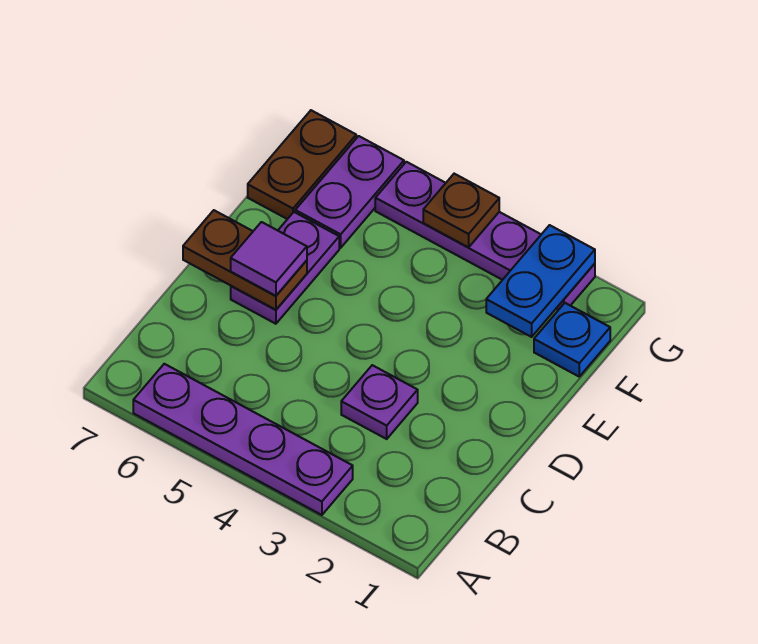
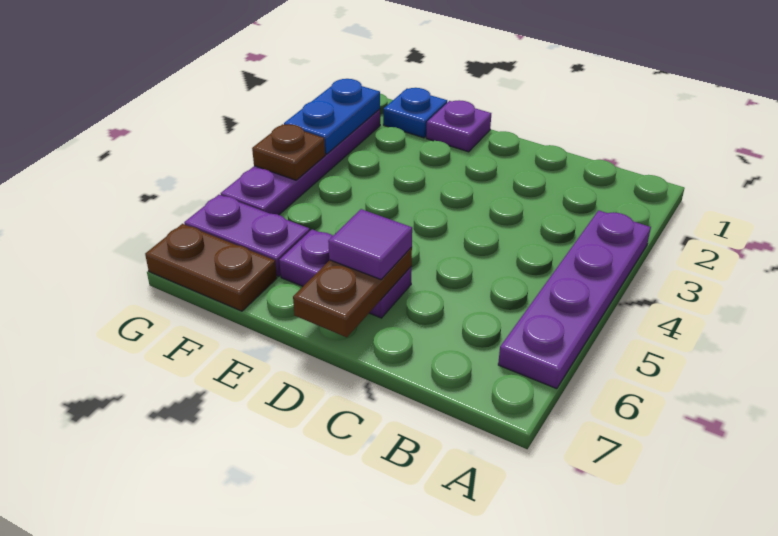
purple 1x1 plate [341,365,418,439] -> purple 1x1 plate moved to [426,100,491,152]
blue 1x2 plate [486,225,595,337] -> blue 1x2 plate turned to [284,79,380,154]

